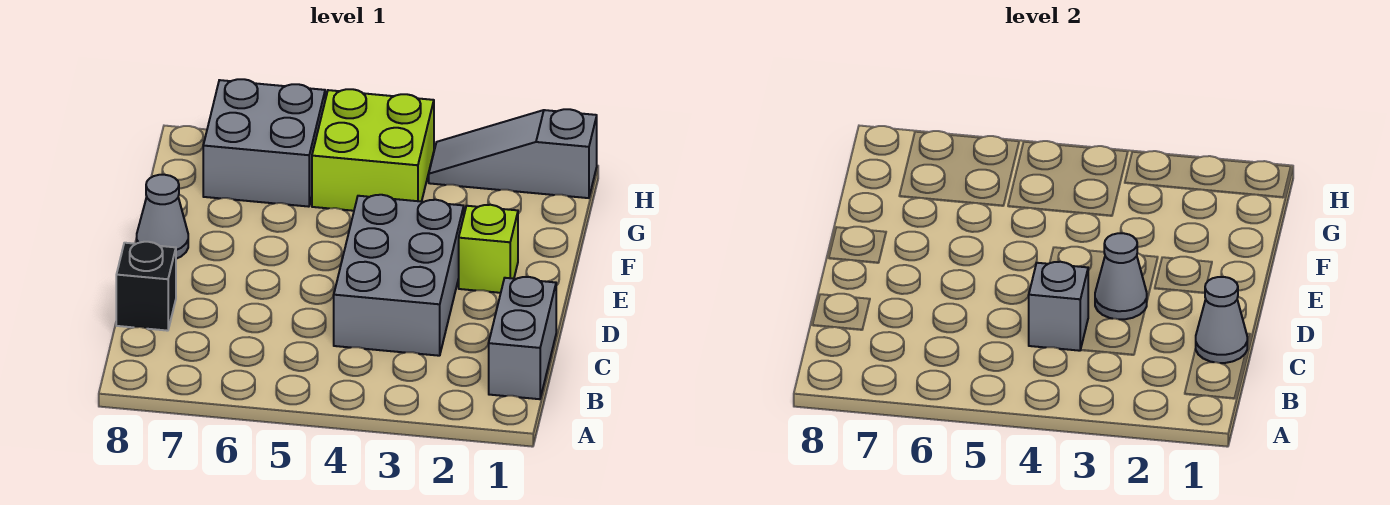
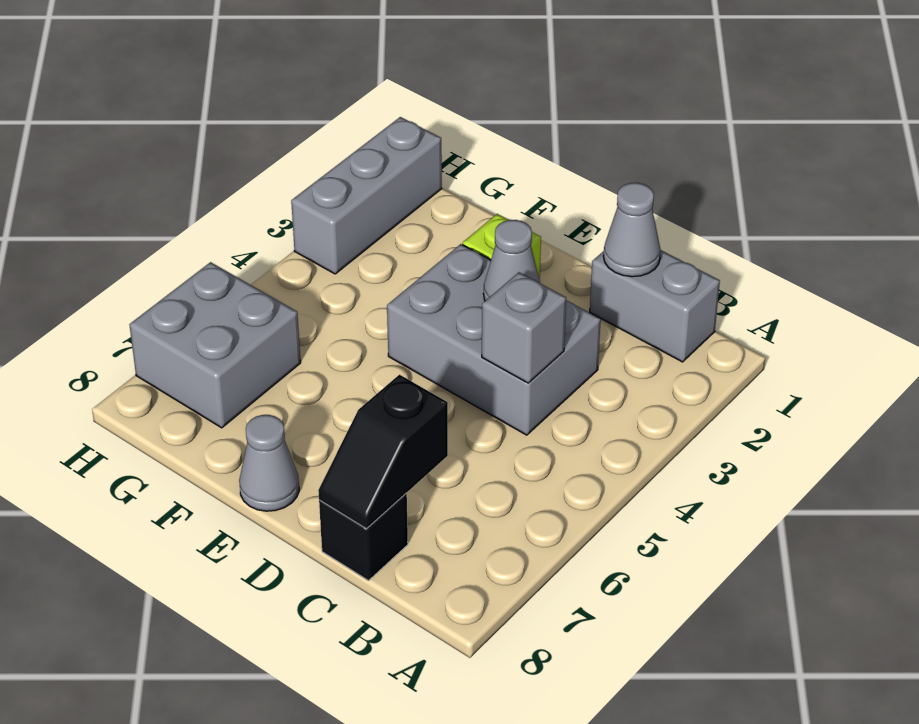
none -> black 1x2 slope [318,375,448,529]
lime 2x2 brick [312,89,434,211] -> none
grey 1x3 slope [429,109,597,198] -> grey 1x3 brick [291,117,442,274]

